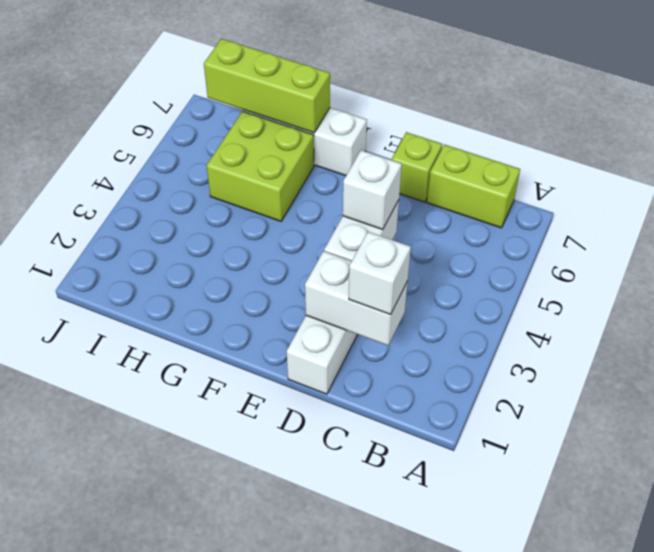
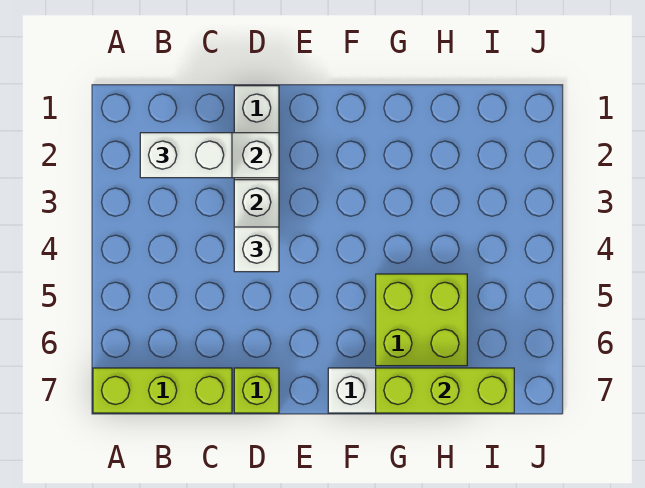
lime 1x2 brick [427,145,520,228] -> lime 1x3 brick [93,368,232,413]
white 1x1 brick [349,232,411,315] -> white 1x2 brick [140,133,232,178]

